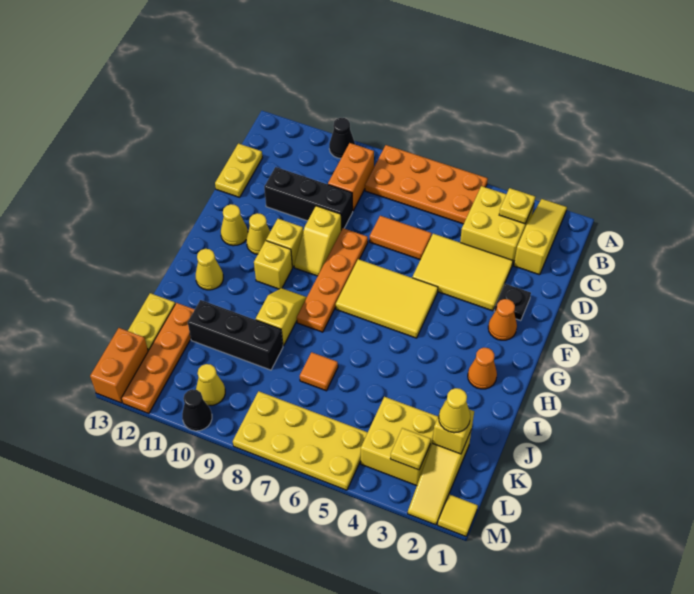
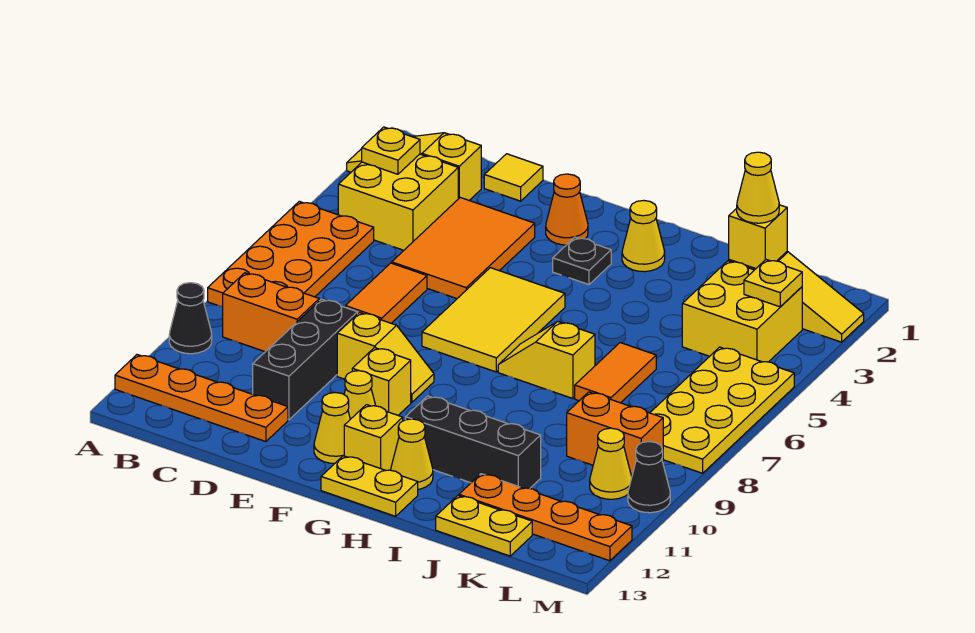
yellow 1x2 plate [215,143,262,197] -> yellow 1x2 plate moved to [321,456,418,516]
yellow 2x3 tile [412,234,513,311] -> orange 2x3 tile [392,198,535,299]
black 1x1 plate [494,284,531,321] -> black 1x1 plate moved to [553,237,611,285]
orange 1x4 plate [297,228,368,332] -> orange 1x4 plate moved to [115,355,288,442]
yellow 1x1 brick [254,241,292,289] -> yellow 1x1 brick moved to [344,405,403,470]
orange 1x1 cone [468,348,497,389] -> yellow 1x1 cone [622,200,665,272]
yellow 1x2 slope [256,288,307,346] -> yellow 1x2 slope moved to [498,322,595,399]
orange 1x1 tile [300,352,338,391] -> orange 1x2 tile [575,343,656,403]
black 1x3 brick [188,300,283,370] -> black 1x3 brick turned to [406,396,541,489]
orange 1x2 brick [90,328,148,403] -> orange 1x2 brick moved to [567,392,663,476]
yellow 1x1 tile [438,494,478,536] -> yellow 1x1 tile moved to [484,154,543,201]

